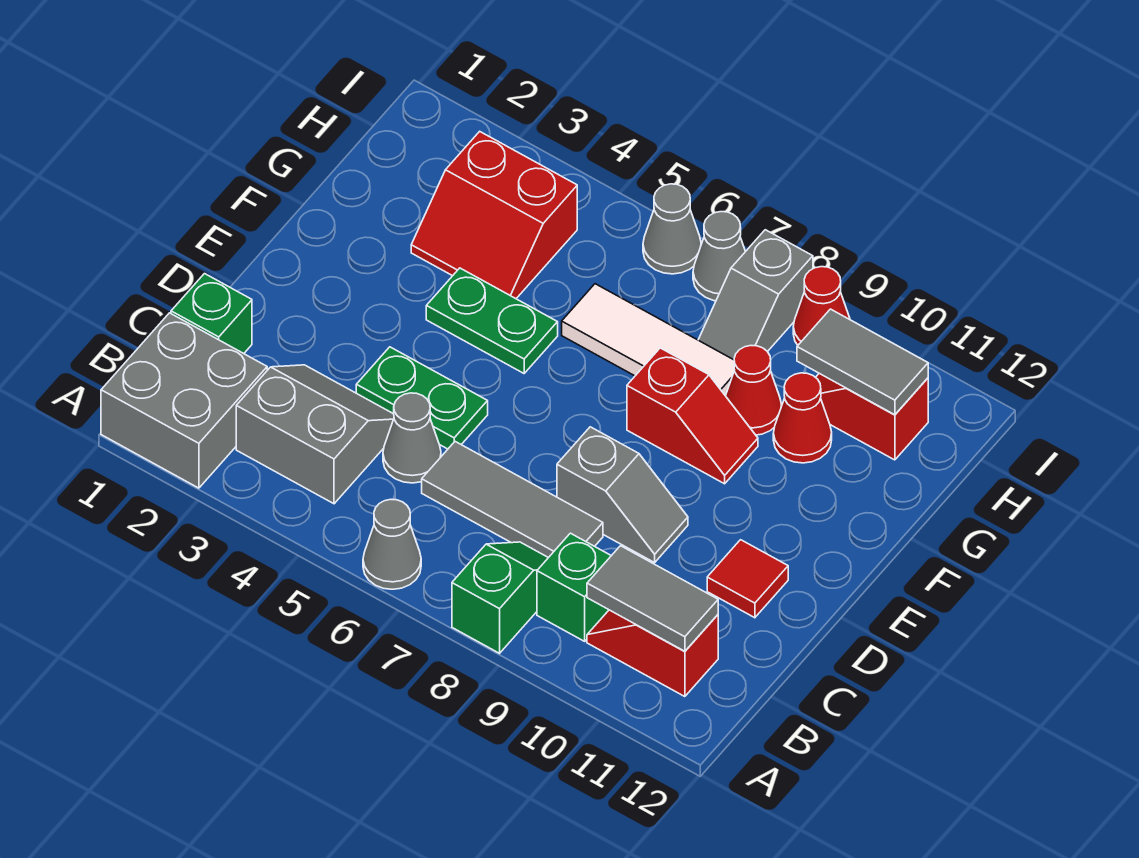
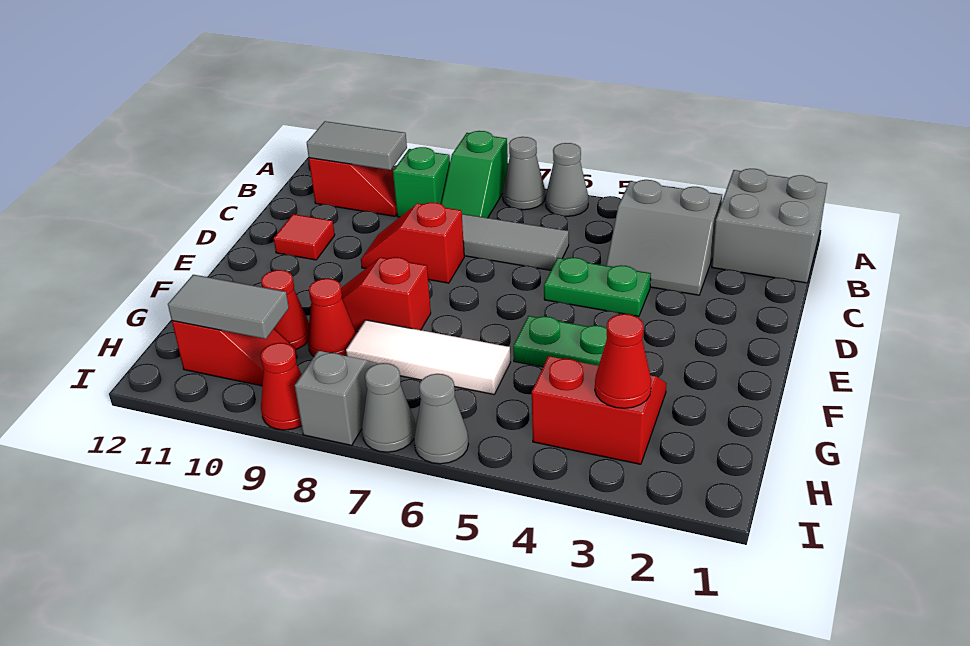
green 1x1 brick [171,274,252,354] -> none
grey 1x1 cone [383,393,441,483] -> grey 1x1 cone moved to [503,137,545,210]
grey 1x2 slope [557,427,688,563] -> red 1x2 slope [361,202,464,283]
none -> red 1x1 cone [595,314,651,408]

